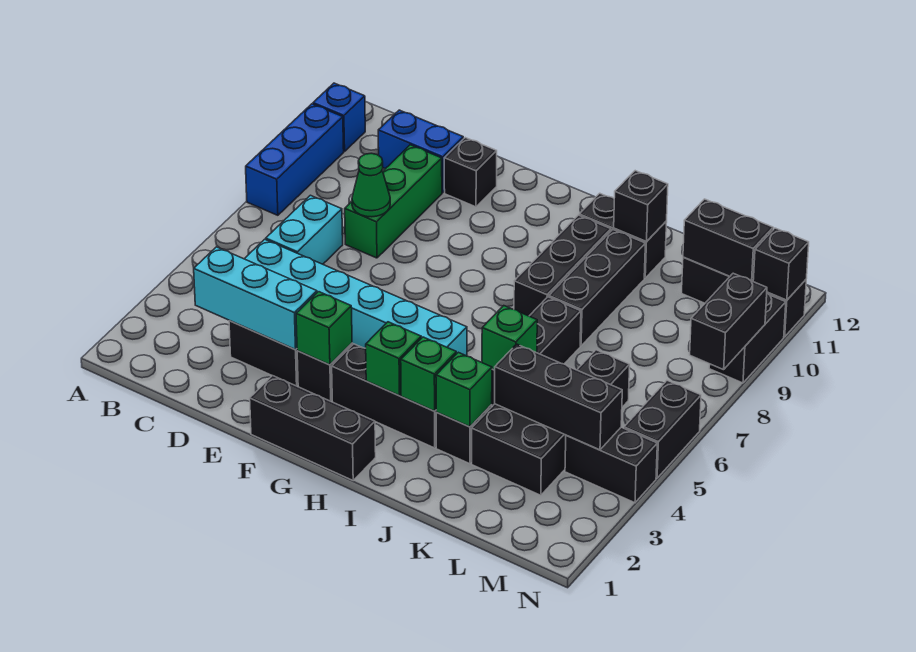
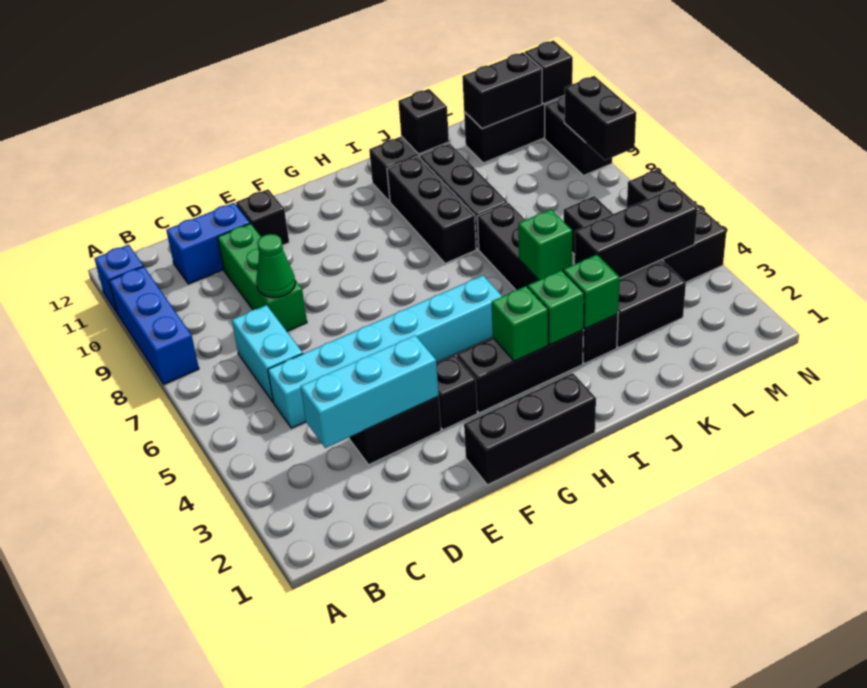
green 1x1 brick [296,292,352,365] -> none

